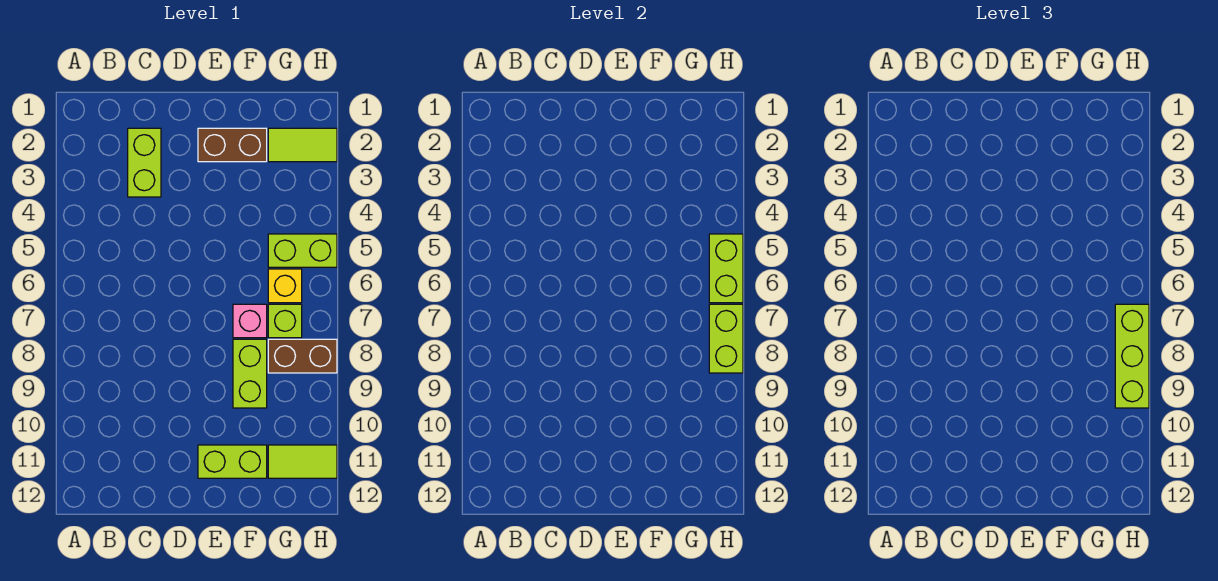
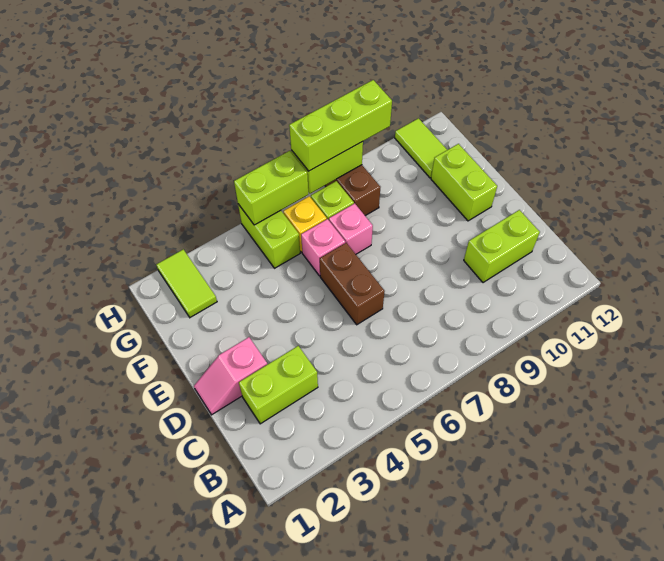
none -> pink 1x2 slope [194,337,267,415]
brown 1x2 brick [198,128,267,162] -> brown 1x2 brick moved to [320,243,385,325]
none -> pink 1x1 brick [301,219,345,276]
lime 1x2 brick [233,339,267,408] -> lime 1x2 brick moved to [464,210,540,283]

